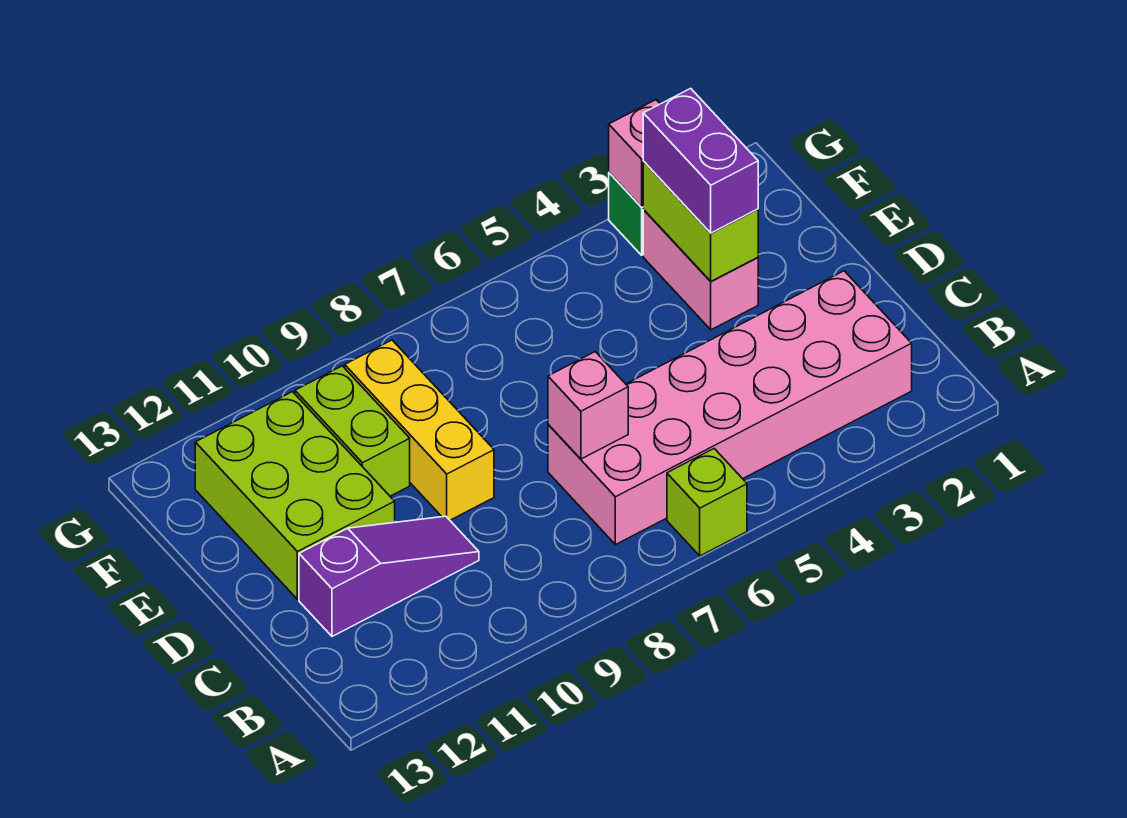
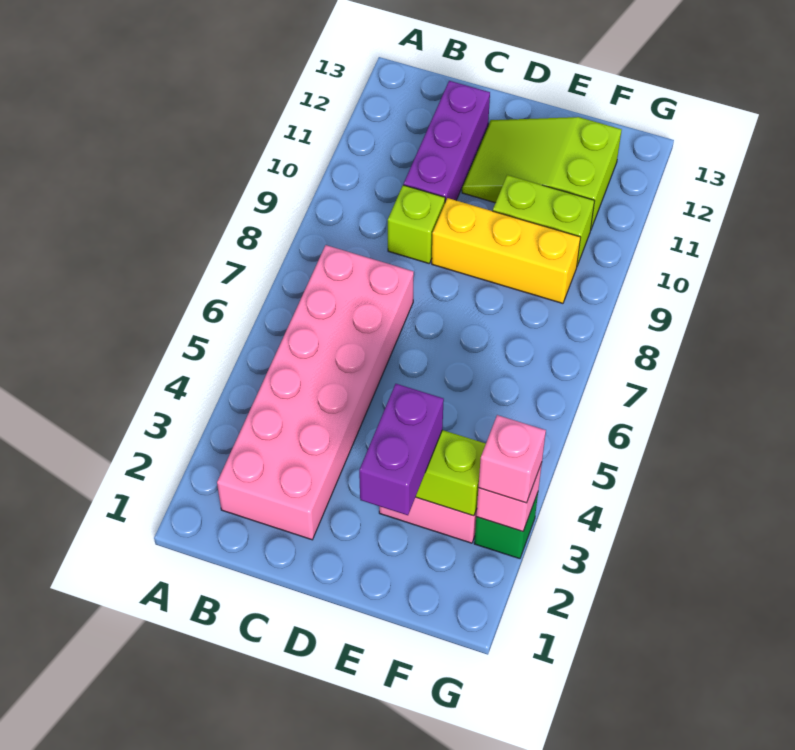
lime 1x1 brick [667,449,747,556] -> lime 1x1 brick moved to [388,185,445,264]
pink 1x1 brick [548,352,628,459] -> pink 1x1 brick moved to [478,415,546,503]
purple 1x3 slope [299,516,479,636] -> purple 1x3 brick [404,81,490,202]
lime 2x3 brick [195,392,395,599] -> lime 2x3 slope [462,117,622,231]
purple 1x2 brick [643,88,758,233] -> purple 1x2 brick turned to [359,384,444,515]

